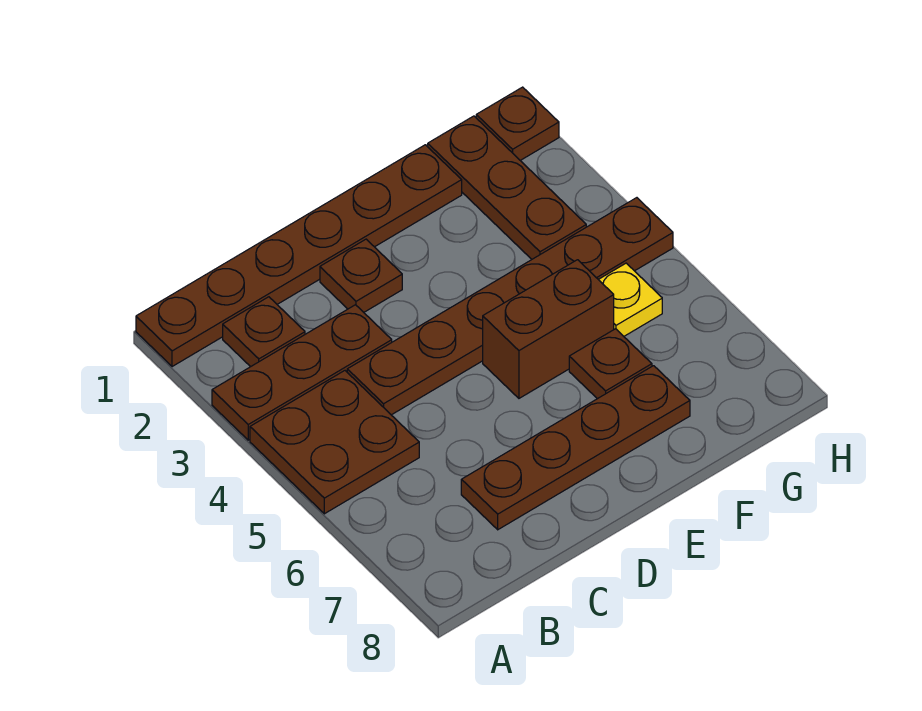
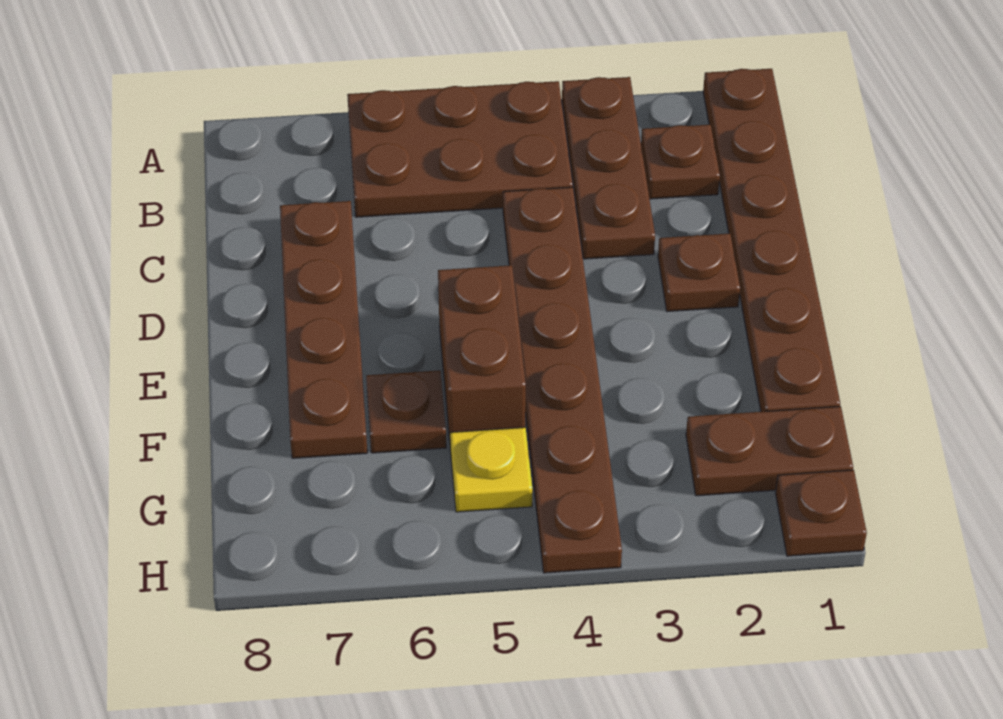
brown 2x2 plate [250,371,419,514] -> brown 2x3 plate [347,81,573,217]
brown 1x3 plate [428,116,586,259] -> brown 1x2 plate [686,406,853,496]

